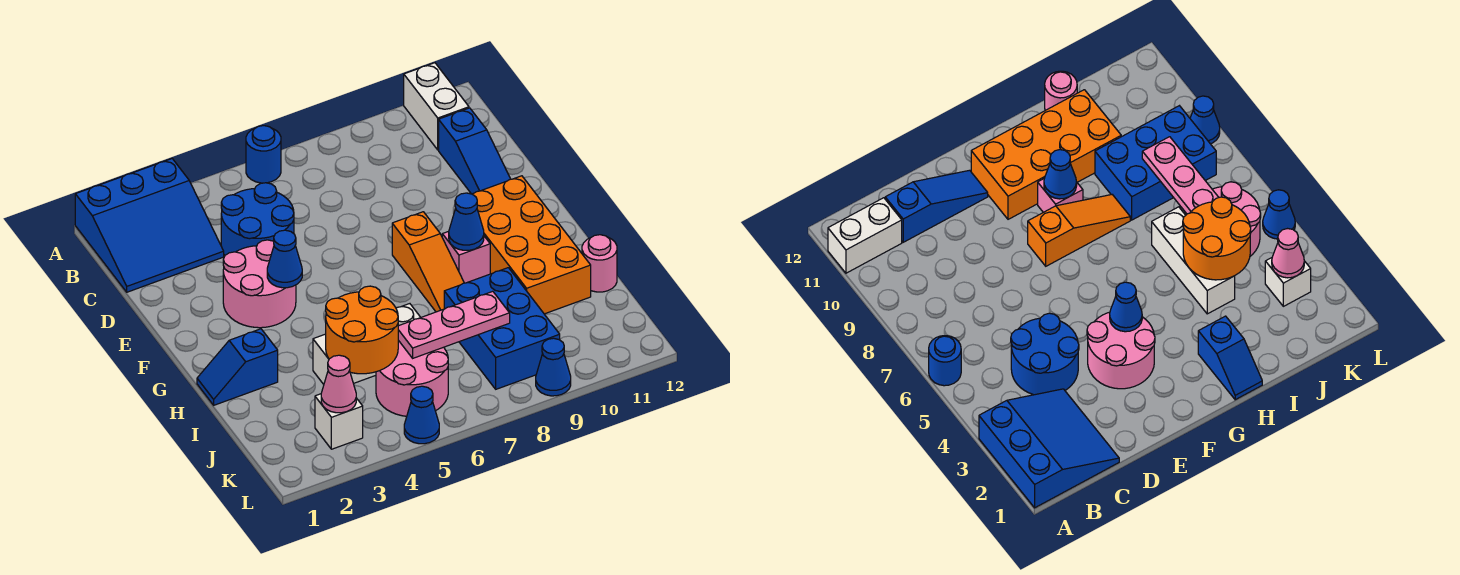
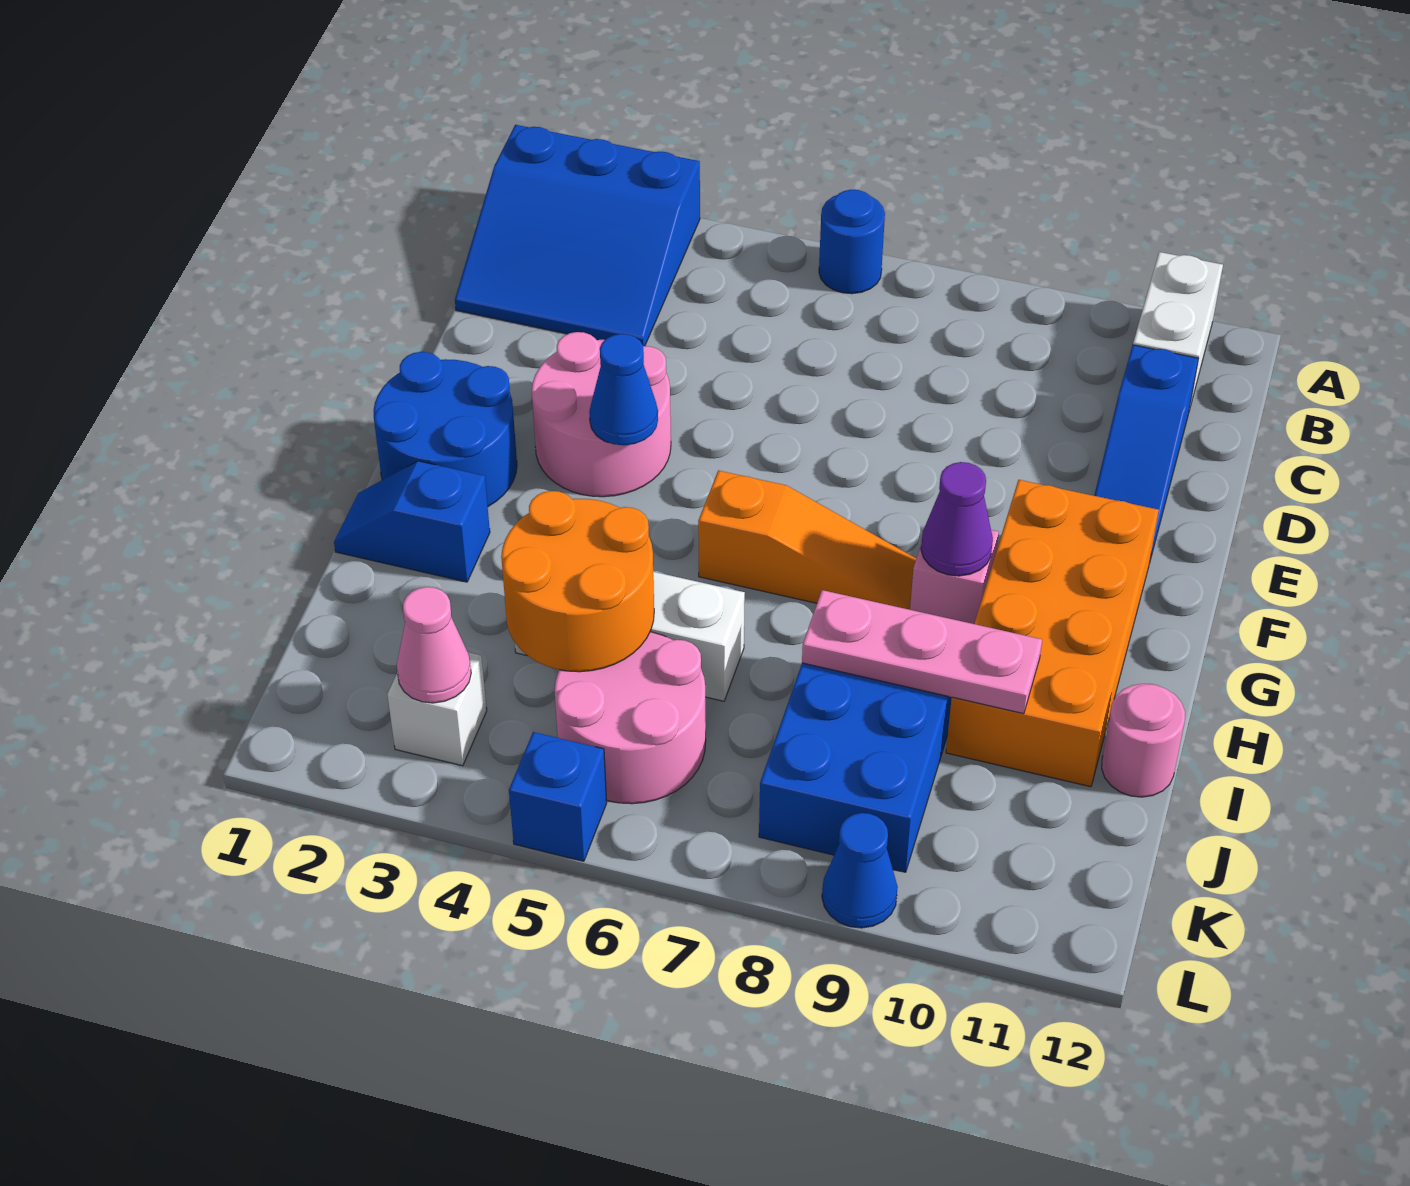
blue 2x2 round brick [221,183,294,255] -> blue 2x2 round brick moved to [374,352,517,506]
orange 1x3 slope [392,212,464,312] -> orange 1x3 slope turned to [698,470,916,610]
blue 1x1 cone [449,193,484,250] -> purple 1x1 cone [921,462,993,576]
pink 1x3 plate [398,291,510,358] -> pink 1x3 plate moved to [802,590,1042,714]
blue 1x1 cone [404,386,439,444] -> blue 1x1 brick [509,732,607,861]

